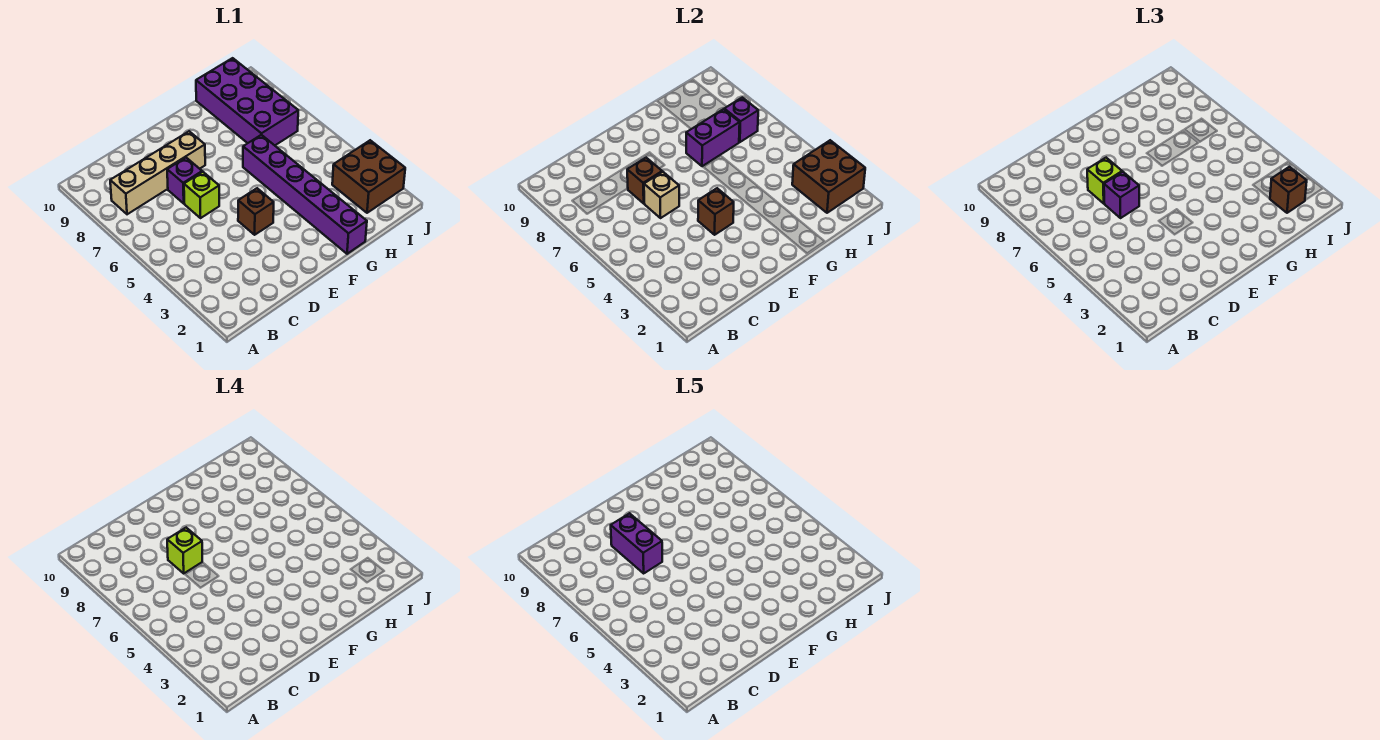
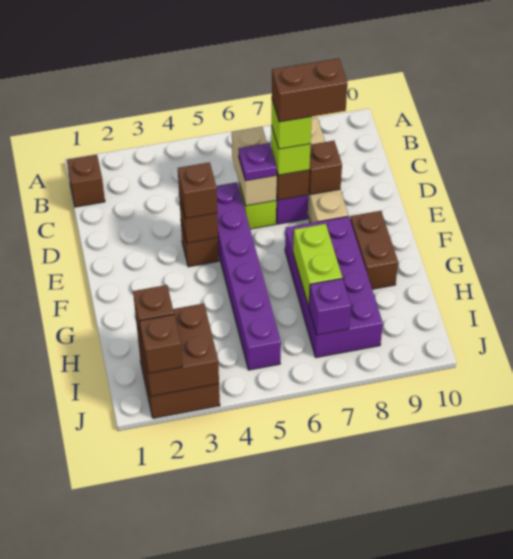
none -> brown 1x1 brick [67,155,105,207]
tan 1x1 brick [644,172,679,218] -> tan 1x2 brick [232,127,277,206]
purple 1x1 brick [1104,172,1139,218] -> purple 1x1 plate [238,143,277,181]
purple 1x2 brick [611,513,662,573] -> brown 1x2 brick [272,58,348,122]
none -> brown 1x1 brick [309,141,342,195]
none -> brown 1x1 brick [178,162,217,219]
none -> brown 1x2 brick [350,211,398,289]
purple 1x6 brick [243,135,367,254] -> purple 1x6 brick turned to [216,182,281,370]
purple 1x2 brick [686,109,740,166] -> lime 1x2 brick [293,224,342,306]
purple 2x4 brick [196,58,298,145] -> purple 2x4 brick turned to [285,216,383,358]
none -> brown 1x1 brick [139,315,182,373]

